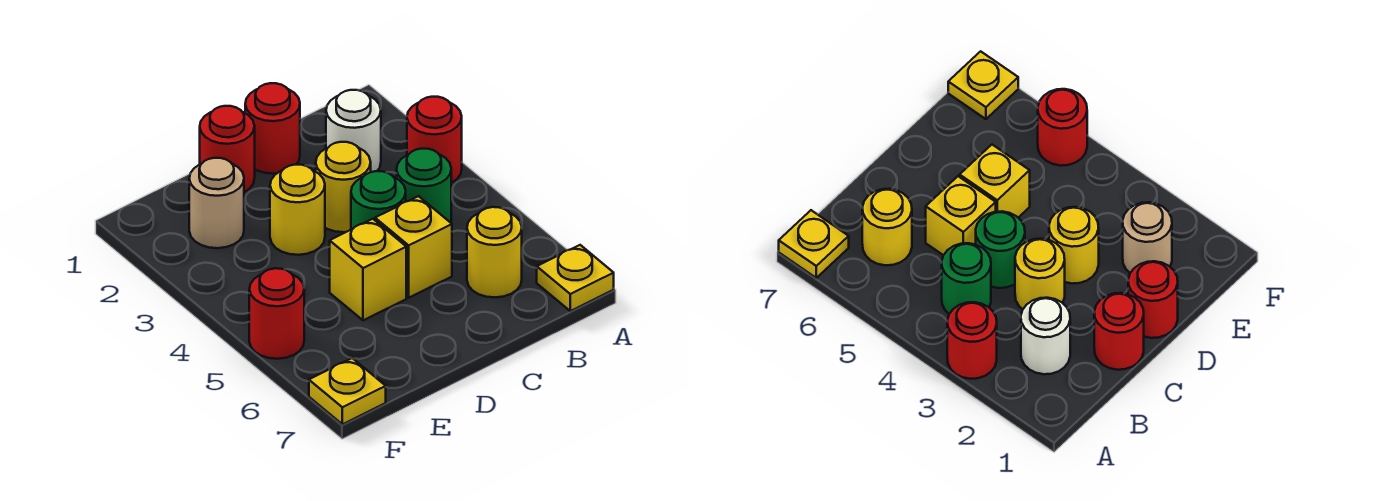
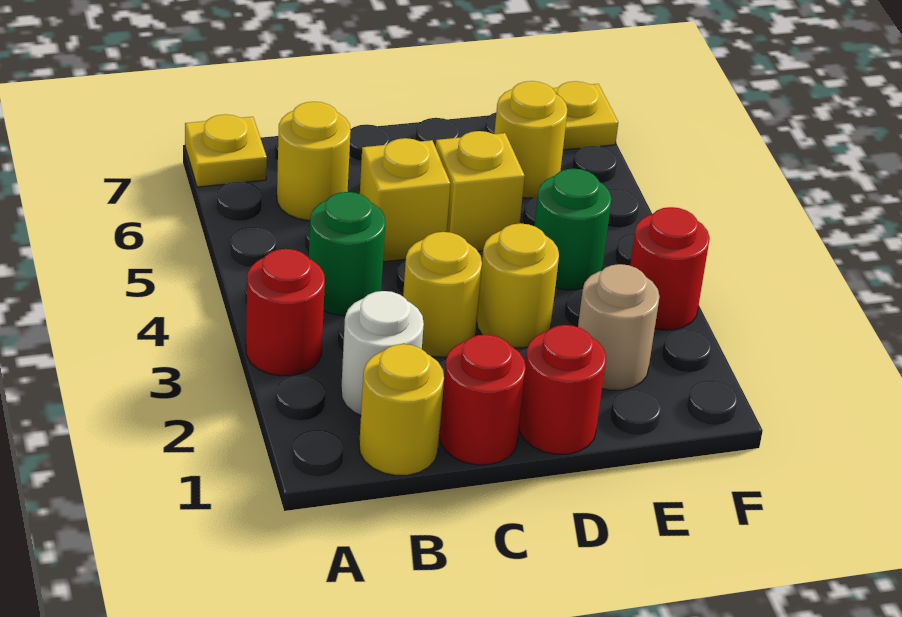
none -> yellow 1x1 round brick [359,344,444,475]
green 1x1 round brick [351,171,406,229] -> green 1x1 round brick moved to [534,169,611,290]
none -> yellow 1x1 round brick [494,81,567,198]
red 1x1 round brick [249,268,304,359] -> red 1x1 round brick moved to [630,207,710,330]

